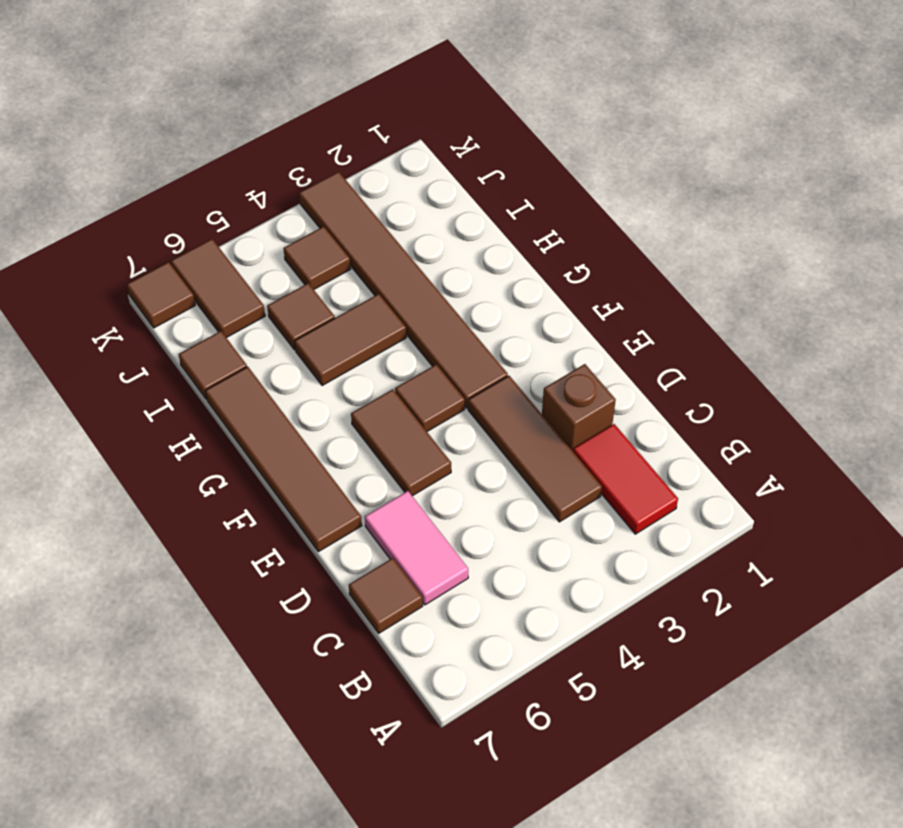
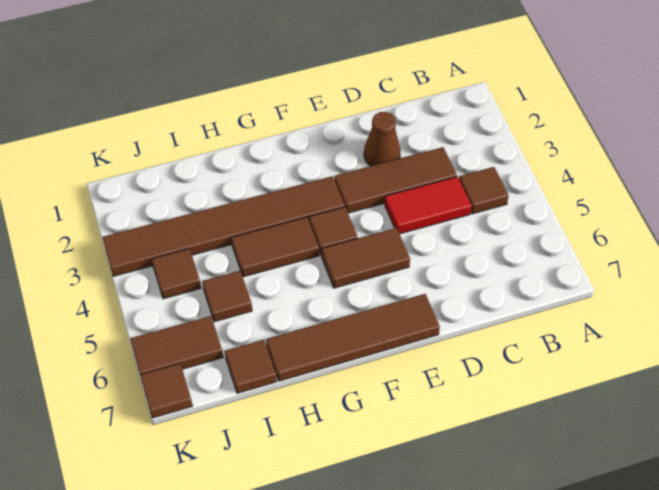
red 1x2 tile [573,424,678,534] -> red 1x2 tile moved to [385,177,472,234]
pink 1x2 tile [365,491,468,605] -> none
brown 1x1 tile [349,558,423,634] -> brown 1x1 tile moved to [459,167,509,214]
brown 1x1 brick [542,364,616,451] -> brown 1x1 cone [364,112,401,166]
brown 1x2 tile [295,294,406,386] -> brown 1x2 tile turned to [231,217,319,277]

